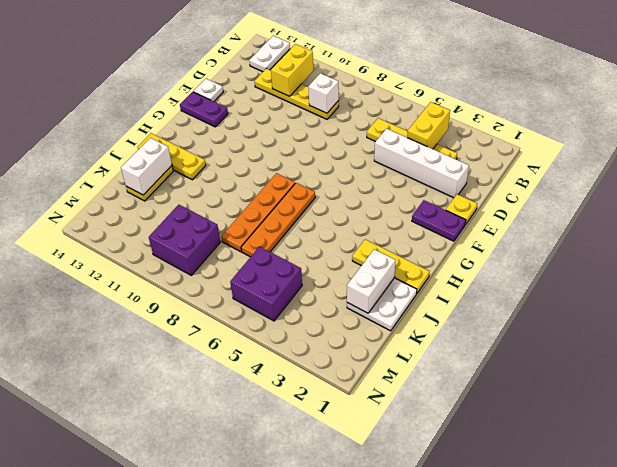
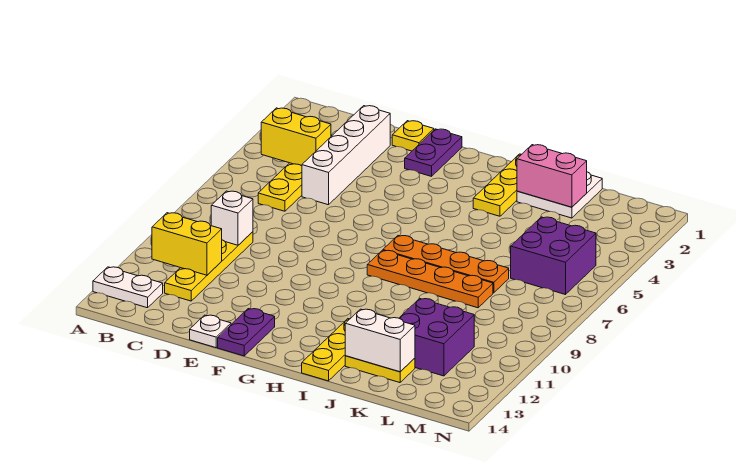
white 1x2 brick [347,249,396,313] -> pink 1x2 brick [517,145,587,207]
purple 2x2 brick [149,205,220,275] -> purple 2x2 brick moved to [399,298,474,376]

